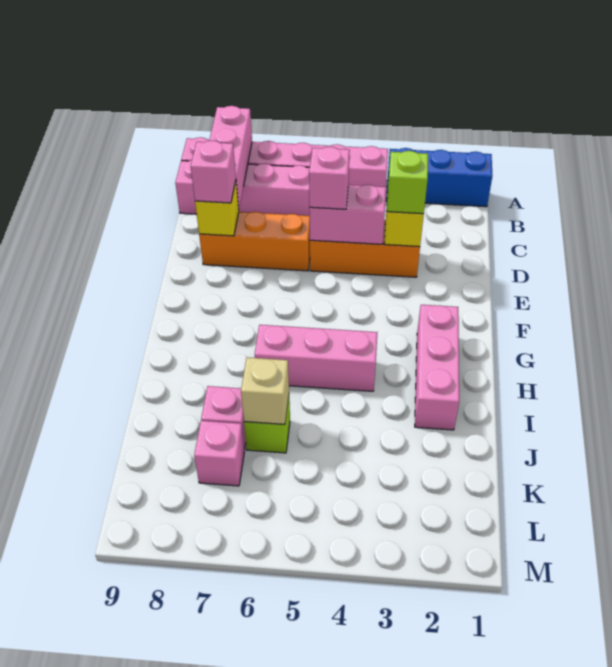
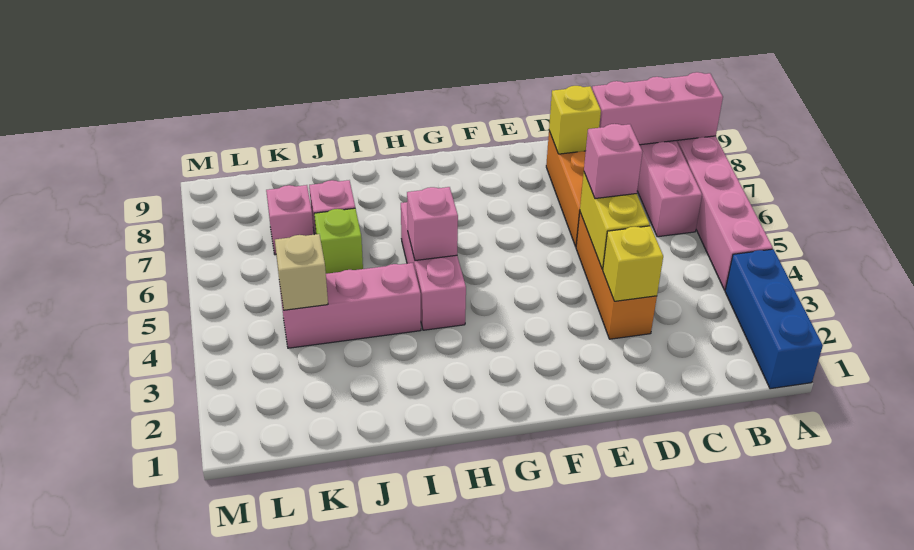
lime 1x1 brick [387,151,428,214] -> none
pink 1x2 brick [309,185,386,244] -> yellow 1x2 brick [580,173,650,269]
pink 1x1 brick [191,141,236,203] -> pink 1x1 brick moved to [407,187,458,261]
pink 1x3 brick [415,305,459,430] -> pink 1x3 brick moved to [280,263,421,348]
tan 1x1 brick [241,357,289,424] -> tan 1x1 brick moved to [275,234,328,310]

